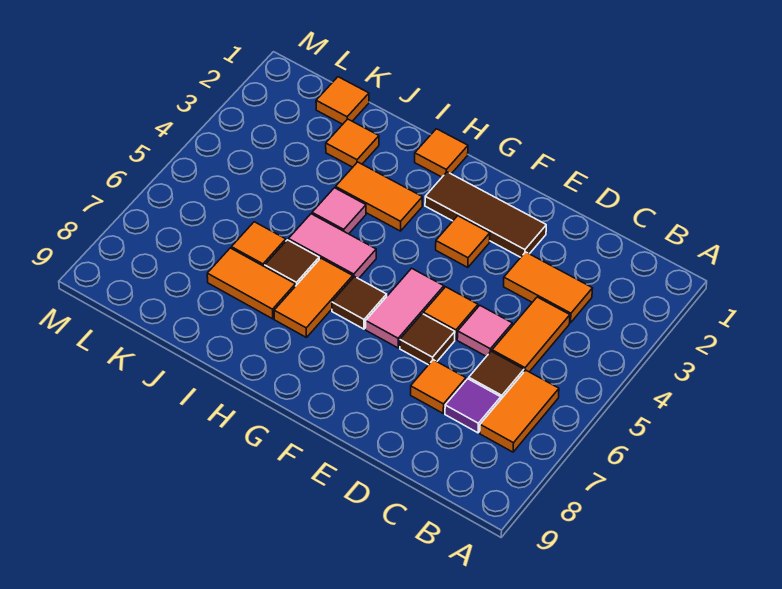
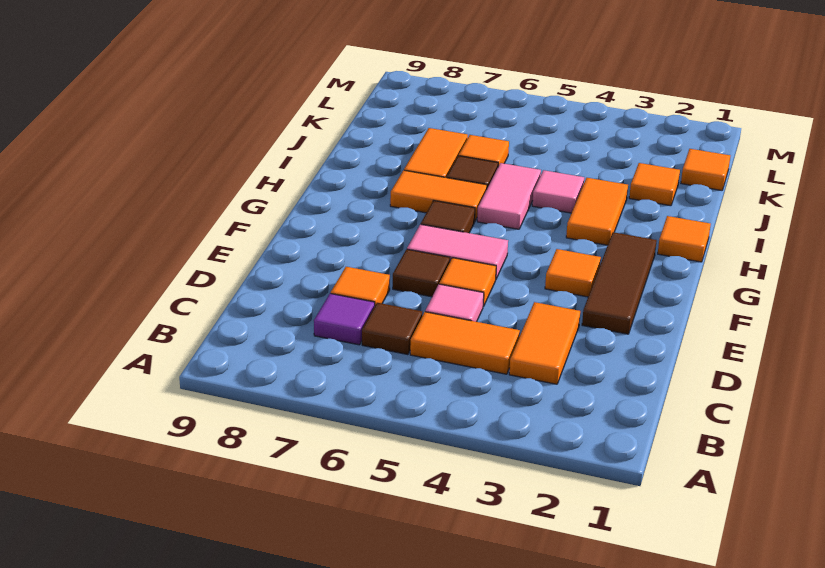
orange 1x2 tile [480,370,559,452] -> none

